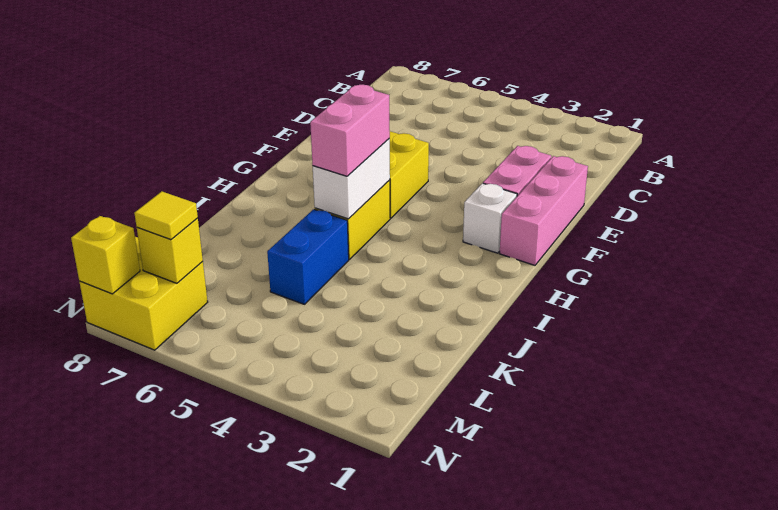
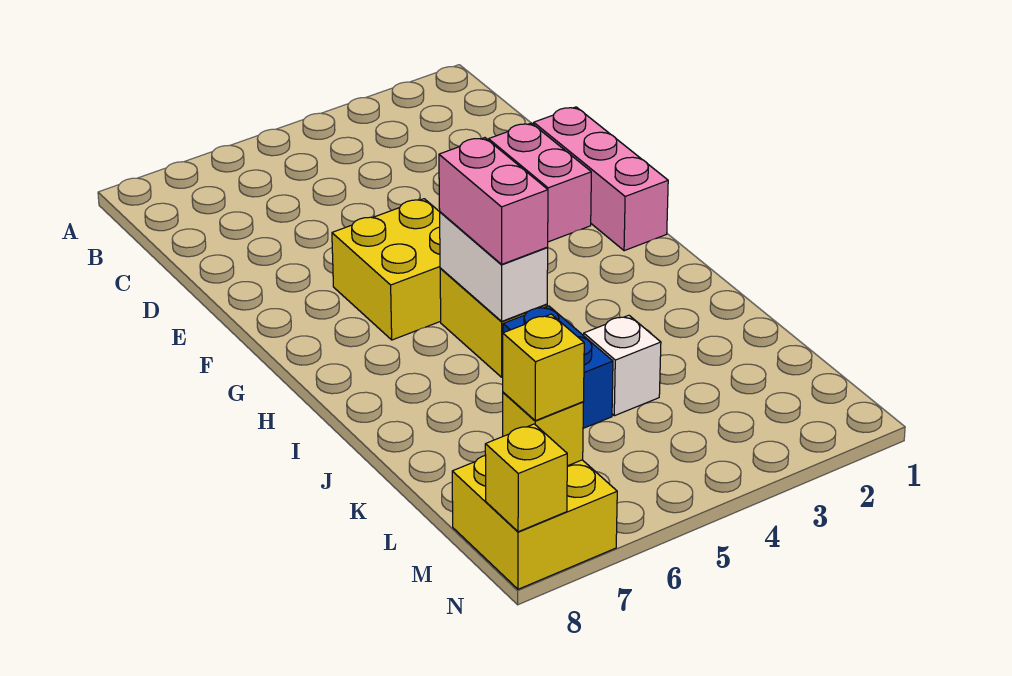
white 1x1 brick [463,183,517,253] -> white 1x1 brick moved to [584,315,661,416]
yellow 1x1 tile [134,191,198,240] -> yellow 1x1 brick [503,314,584,421]

